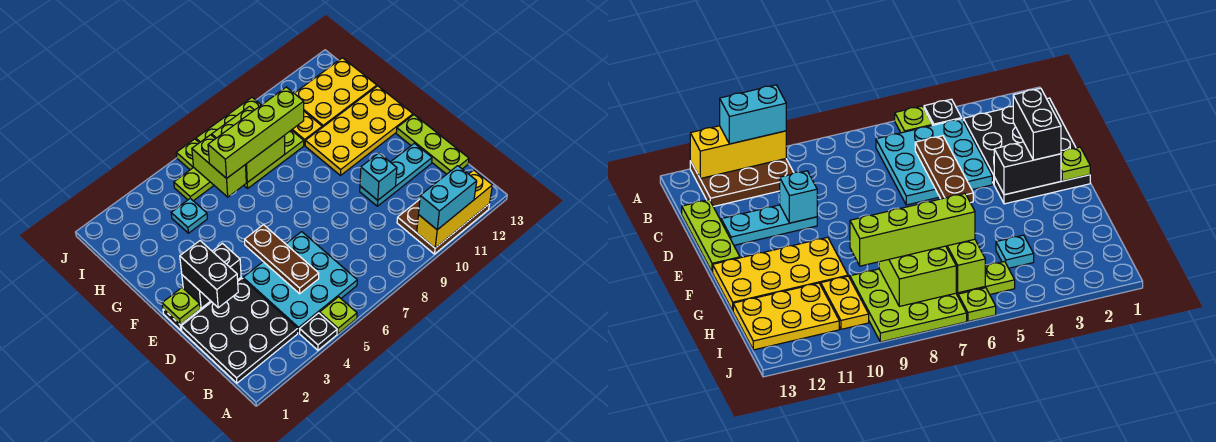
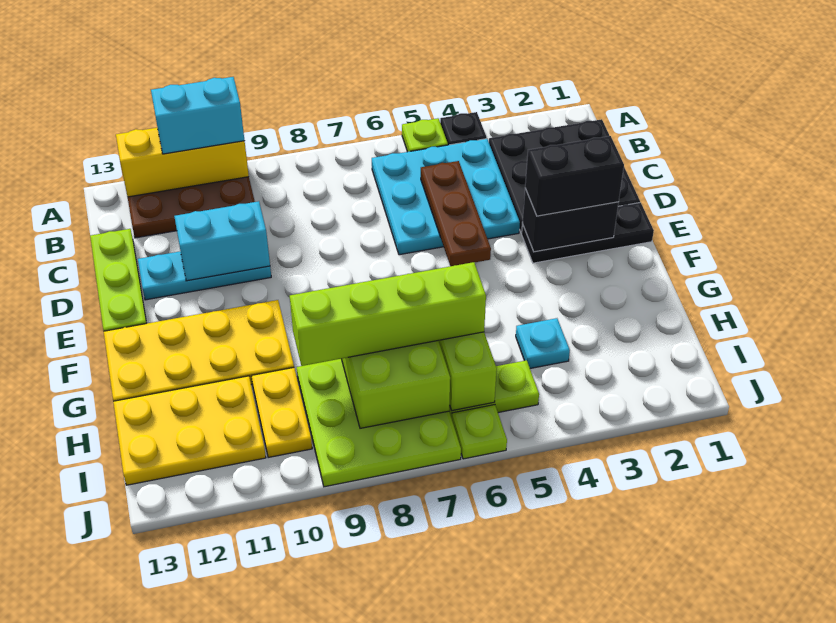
black 1x2 brick [180,241,238,308] -> black 1x2 brick turned to [525,136,624,216]
cyan 1x1 brick [360,153,397,200] -> cyan 1x2 brick [174,201,270,281]
lime 1x1 plate [162,288,200,325] -> none

